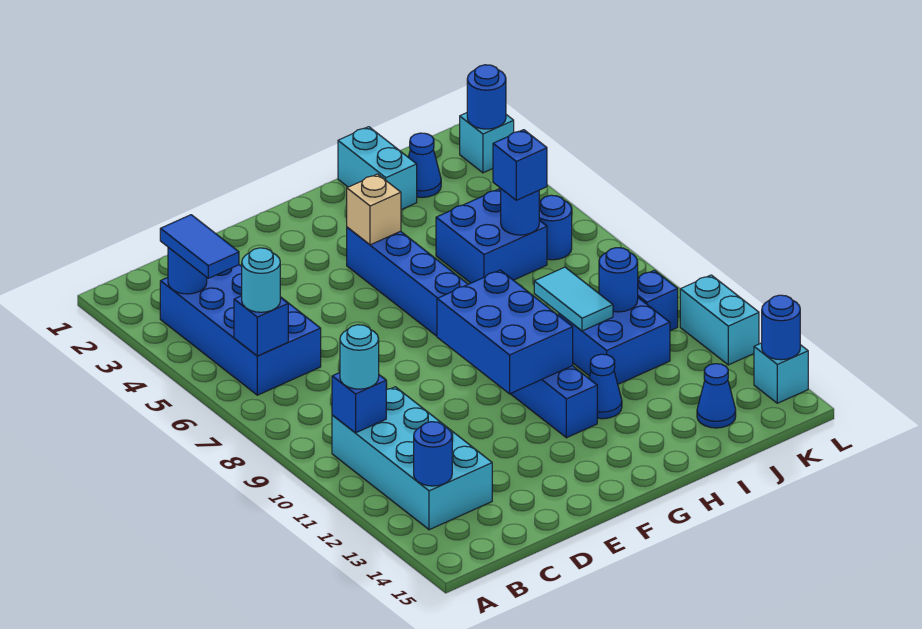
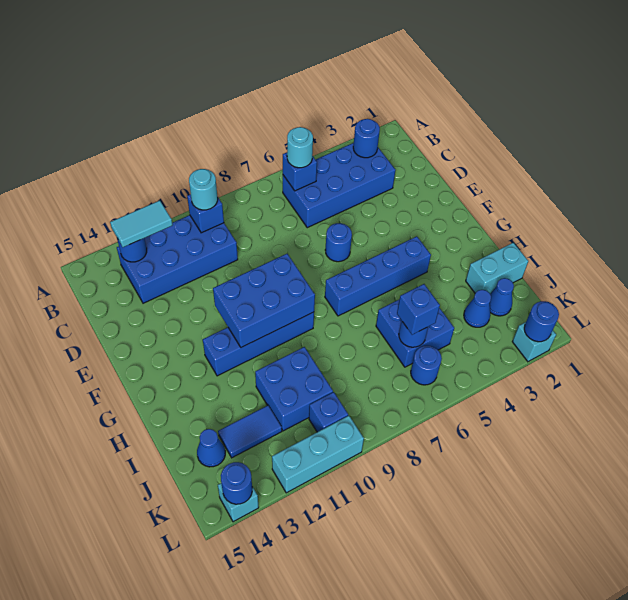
blue 1x2 tile [160,215,239,278] -> blue 1x2 tile moved to [218,405,282,458]
cyan 2x4 brick [332,387,492,530] -> blue 2x4 brick [117,215,238,303]
tan 1x1 brick [347,174,401,245] -> none
blue 1x1 cone [589,354,622,419] -> blue 1x1 cone moved to [464,290,491,327]
cyan 1x2 tile [534,267,613,331] -> cyan 1x2 tile moved to [110,201,173,247]
blue 1x1 round brick [599,248,638,312] -> blue 1x1 round brick moved to [325,223,352,262]
cyan 1x2 brick [680,275,759,365] -> cyan 1x3 brick [272,415,364,493]

